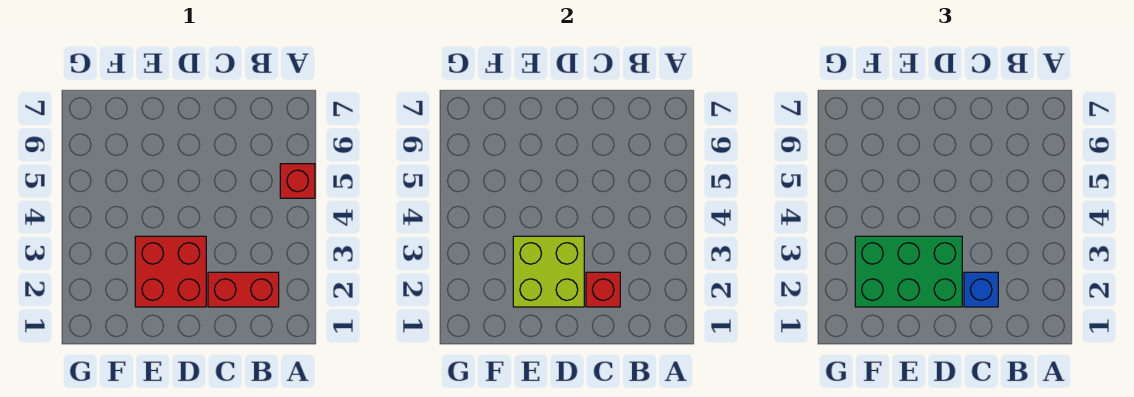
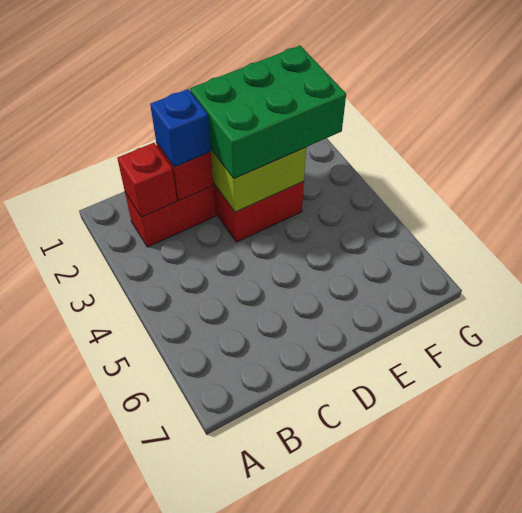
red 1x1 brick [280,164,315,198] -> red 1x1 brick moved to [117,143,177,217]

